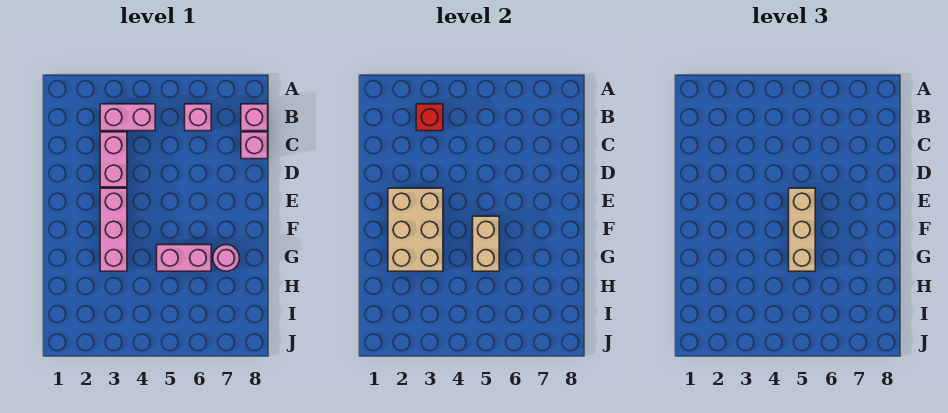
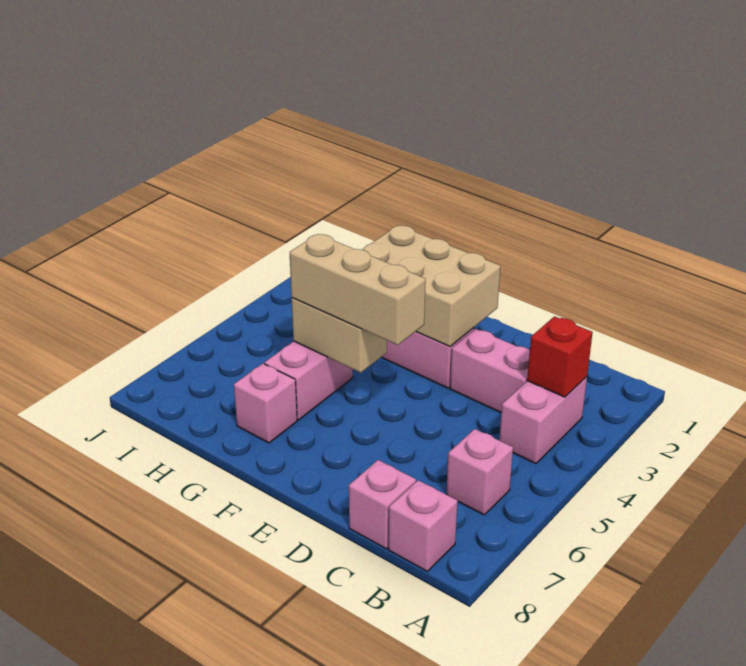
pink 1x1 round brick [213,245,240,271] -> pink 1x1 brick [234,364,297,443]

